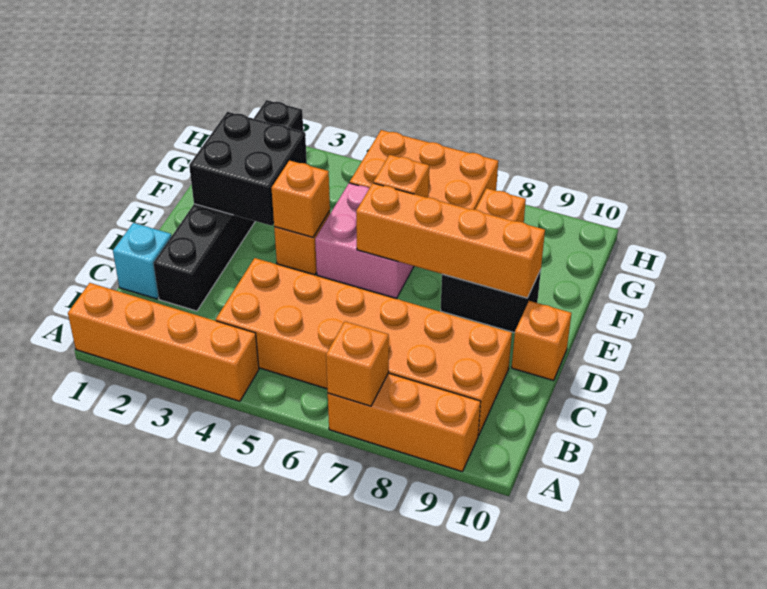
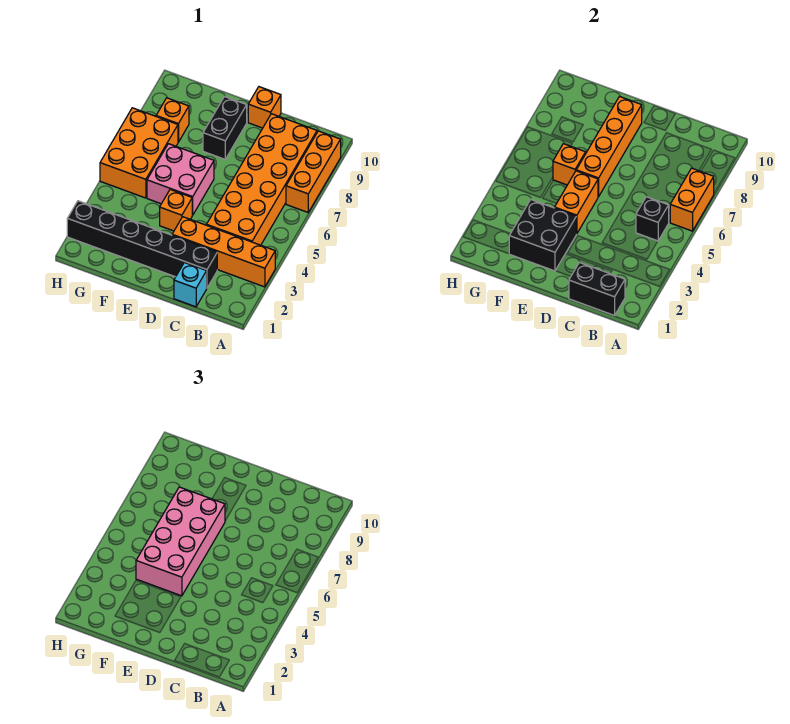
orange 1x4 brick [68,283,259,401] -> orange 1x4 brick turned to [172,217,275,287]
orange 1x1 brick [326,321,389,406] -> orange 1x2 brick [670,168,714,231]
none -> black 1x2 brick [569,262,625,315]
none -> black 1x1 brick [636,197,669,241]
orange 1x1 brick [272,160,330,237] -> orange 1x2 brick [555,171,598,234]
none -> pink 2x4 brick [136,487,225,596]

